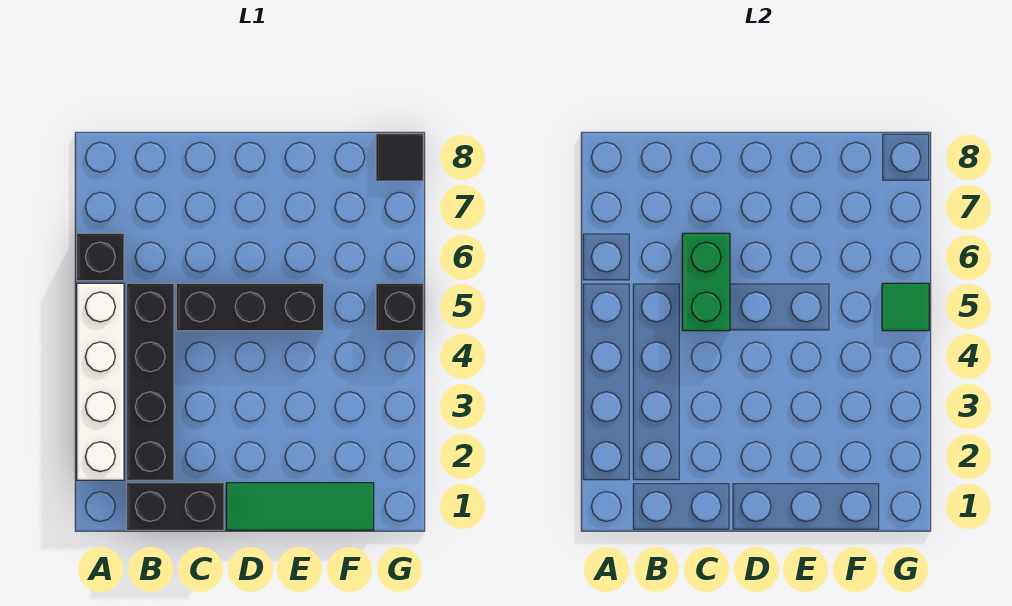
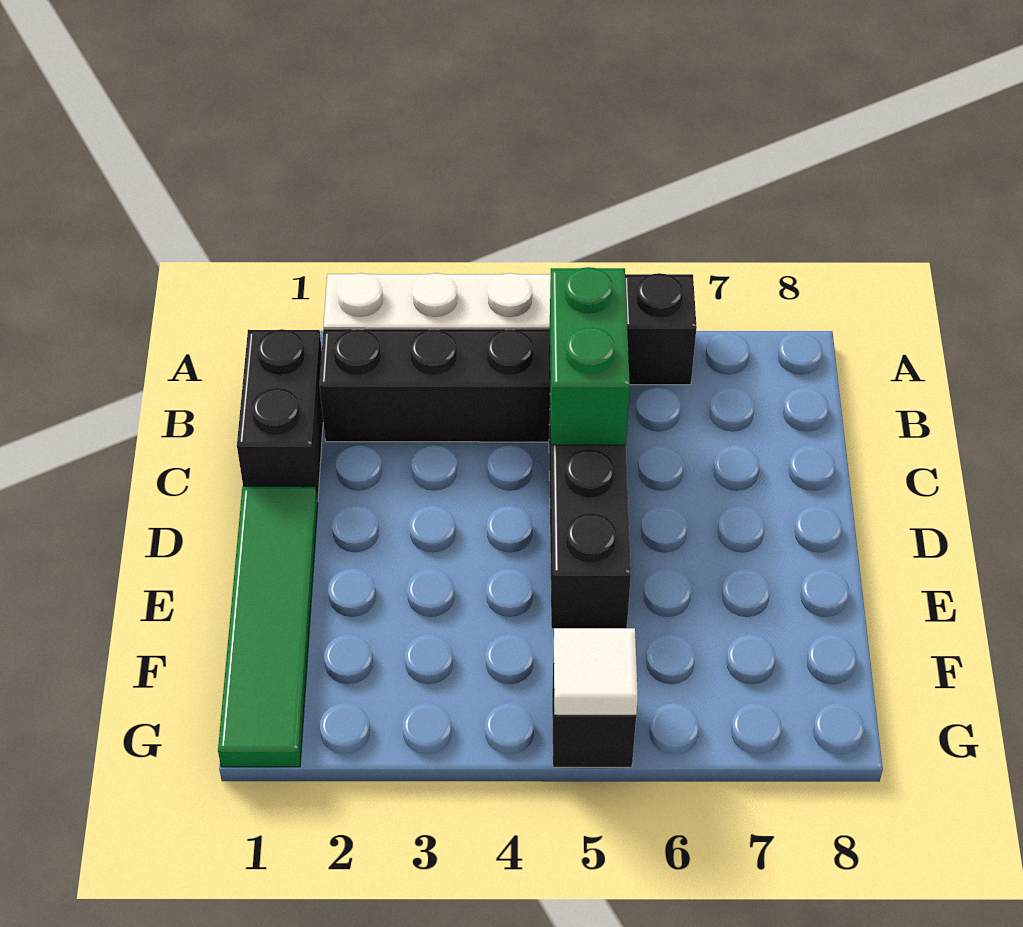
green 1x2 brick [682,233,730,331] -> green 1x2 brick turned to [550,267,630,445]
green 1x3 tile [226,483,374,530] -> green 1x4 tile [218,486,318,767]
green 1x1 tile [882,283,929,331] -> white 1x1 tile [554,628,638,715]
black 1x1 tile [376,134,423,181] -> none

